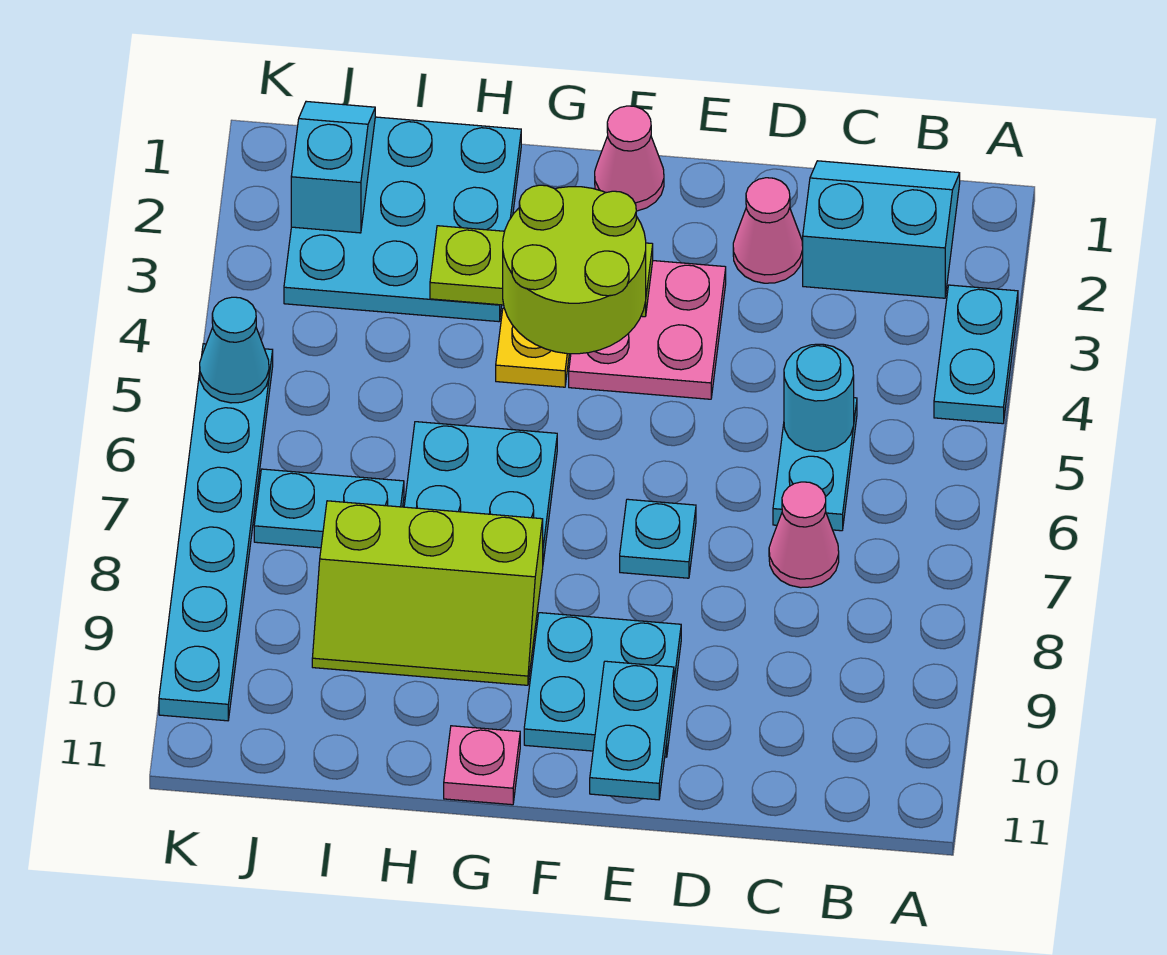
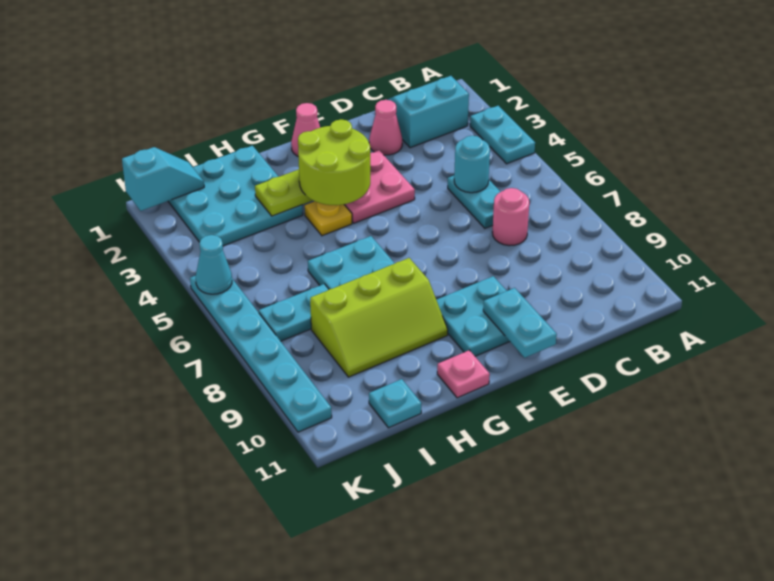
pink 1x1 cone [769,482,839,588] -> pink 1x1 round brick [492,188,529,246]
cyan 1x1 plate [620,499,696,578] -> cyan 1x1 plate moved to [369,379,422,428]
cyan 1x2 slope [291,101,375,233] -> cyan 1x2 slope turned to [122,147,204,211]

